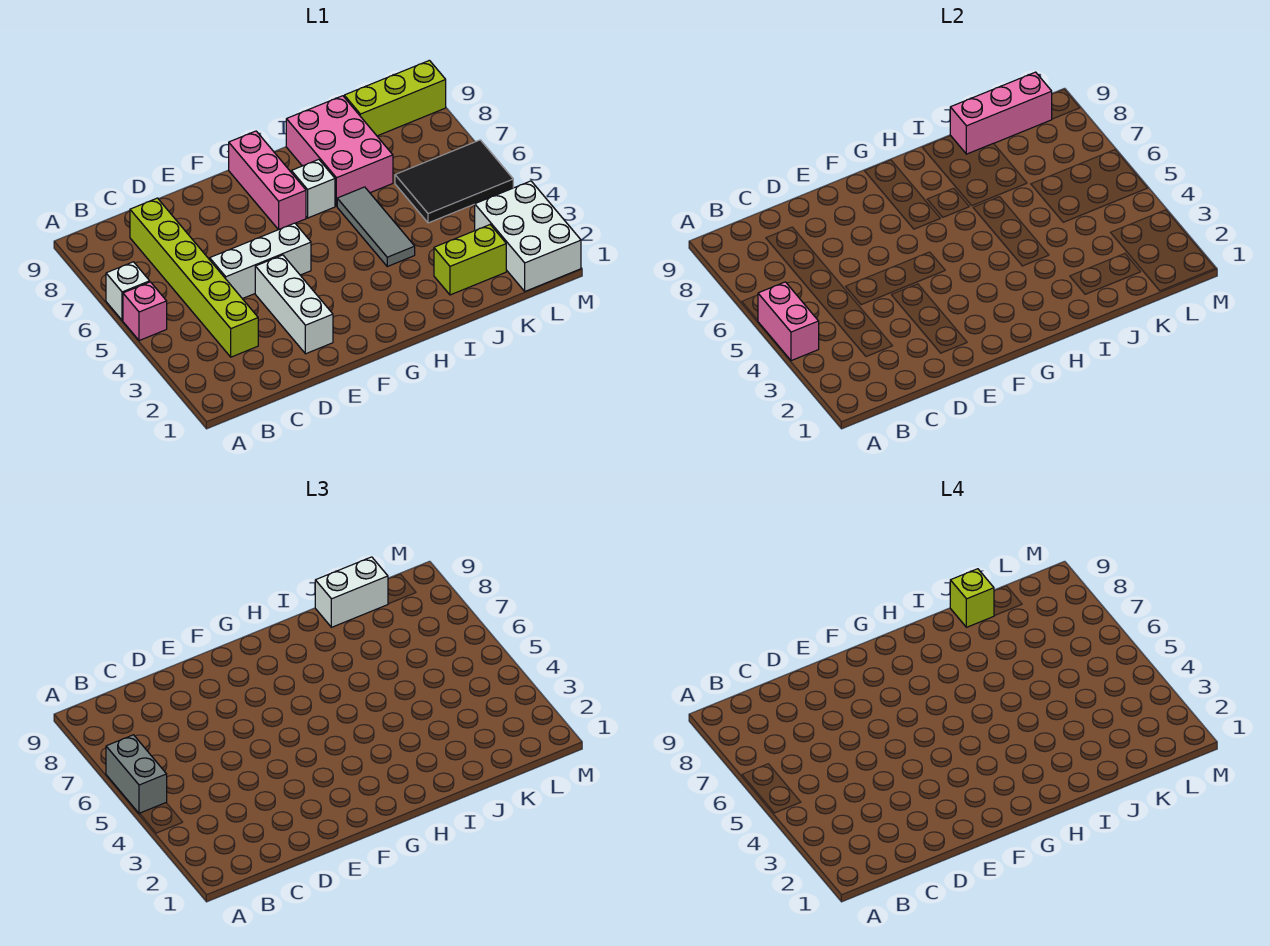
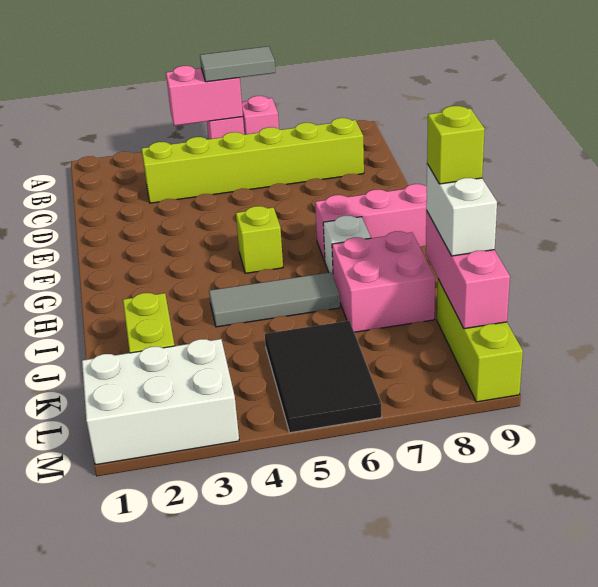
grey 1x2 brick [106,735,167,814] -> grey 1x2 tile [200,46,275,82]
white 1x1 brick [106,262,150,321] -> pink 1x1 brick [242,96,279,134]
white 1x3 brick [209,223,311,299] -> none
white 1x3 brick [255,255,333,354] -> none
none -> lime 1x1 brick [236,206,283,273]
pink 2x3 brick [286,96,393,206] -> pink 2x2 brick [332,231,435,332]

